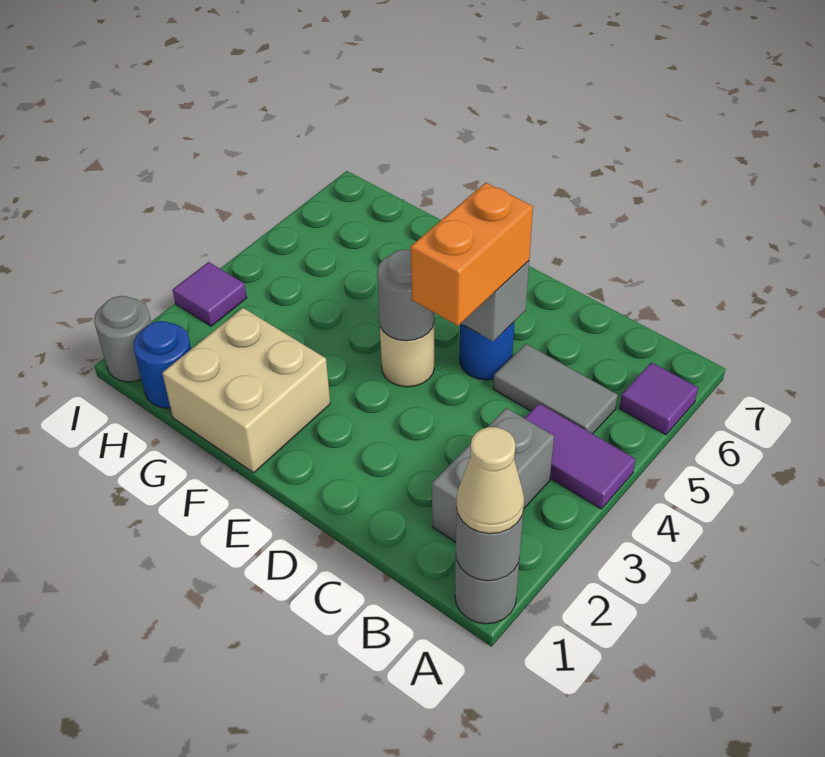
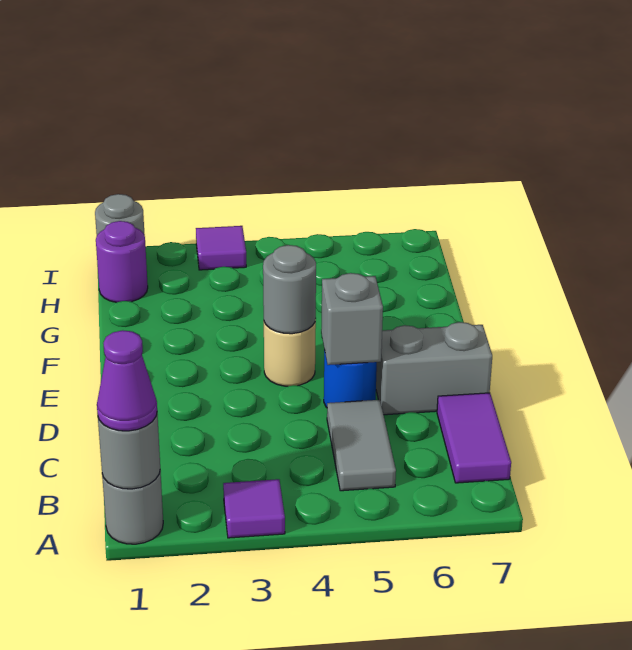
tan 1x1 cone [457,427,524,534] -> purple 1x1 cone [97,330,157,431]
purple 1x2 tile [525,403,635,509] -> purple 1x2 tile moved to [437,393,511,483]
purple 1x1 tile [619,362,698,435] -> purple 1x1 tile moved to [223,479,285,538]
grey 1x2 brick [432,408,554,542] -> grey 1x2 brick moved to [376,322,492,415]
orange 1x2 brick [411,183,533,326] -> none
tan 2x2 brick [162,308,330,473] -> none
blue 1x1 round brick [133,321,191,408] -> purple 1x1 round brick [96,221,148,302]

